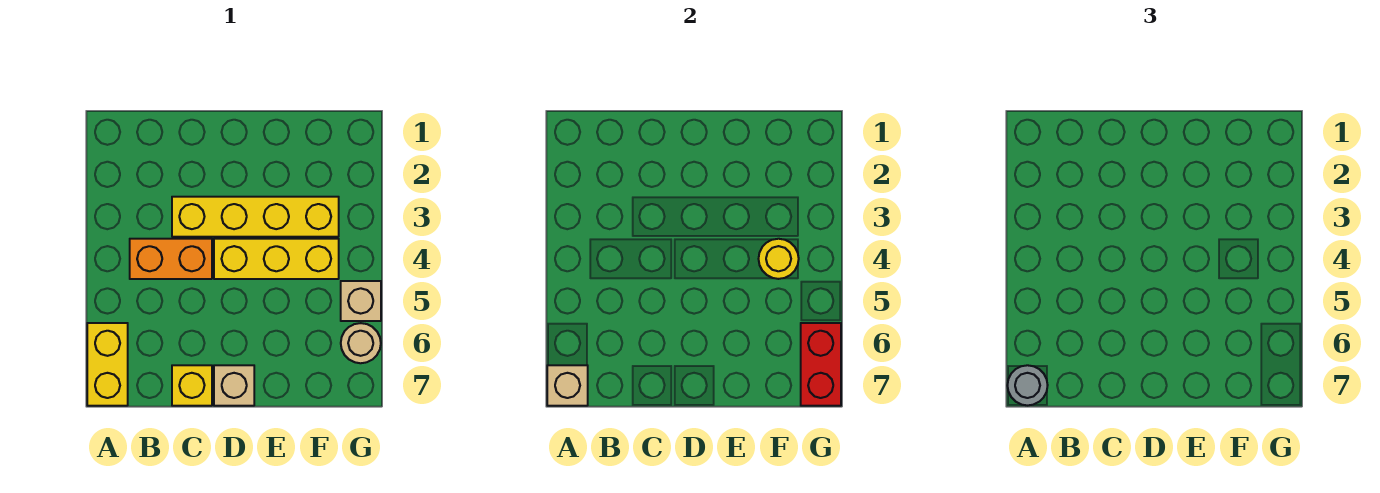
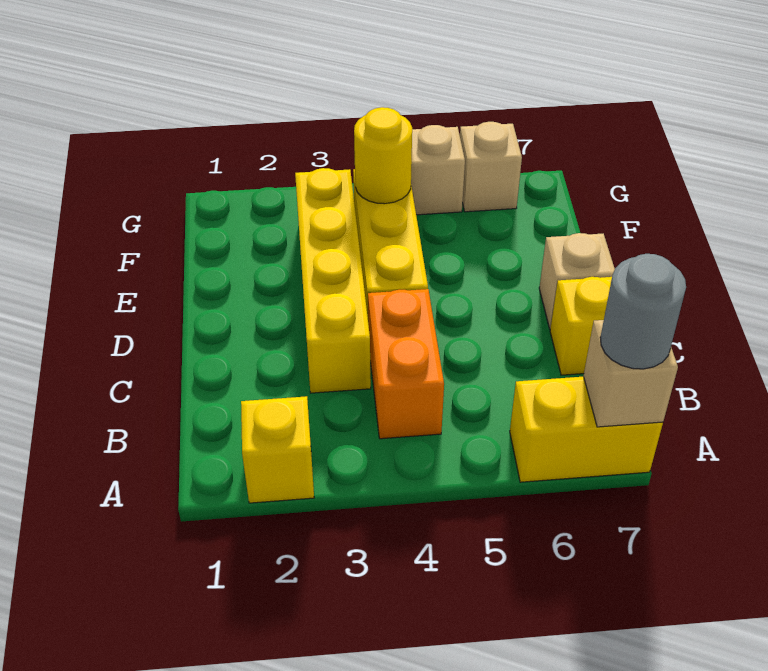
none -> yellow 1x1 brick [241,396,314,503]
tan 1x1 round brick [341,323,381,363] -> tan 1x1 brick [460,122,522,212]
red 1x2 brick [801,323,841,406] -> none

